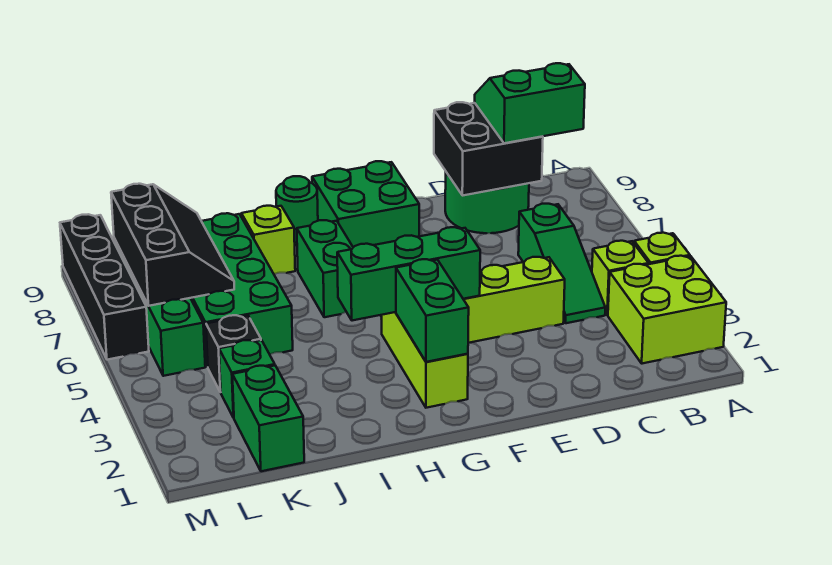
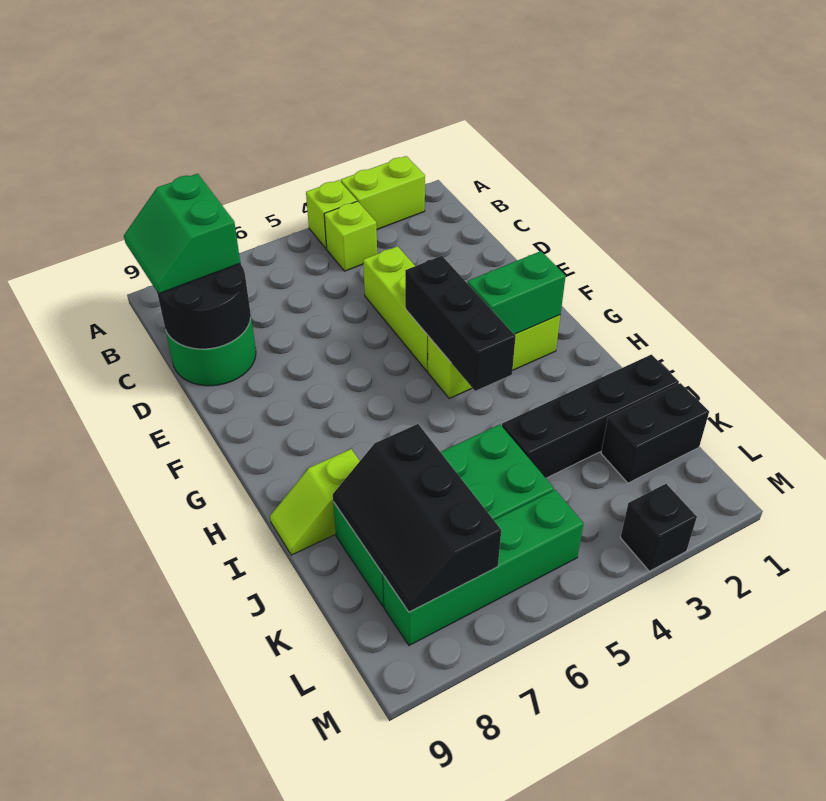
lime 2x2 brick [608,256,726,364] -> lime 1x2 brick [341,156,425,229]
green 1x3 slope [518,204,605,323] -> none
black 2x2 brick [434,102,543,196] -> black 2x2 round brick [157,264,251,349]
green 1x3 brick [337,227,480,321] -> black 1x3 brick [405,256,516,391]
green 2x2 brick [312,161,419,247] -> none
green 1x2 brick [297,220,353,317] -> none
green 1x1 round brick [276,176,318,245] -> none
green 1x2 brick [232,366,304,471] -> black 1x2 brick [601,383,709,483]
green 1x1 brick [219,340,275,418] -> none
black 1x1 brick [206,315,261,392] -> black 1x1 brick moved to [620,484,697,571]
black 2x3 slope [111,184,234,306] -> black 2x3 slope turned to [333,424,501,612]
black 1x4 brick [60,214,149,360] -> black 1x4 brick moved to [502,355,679,478]

